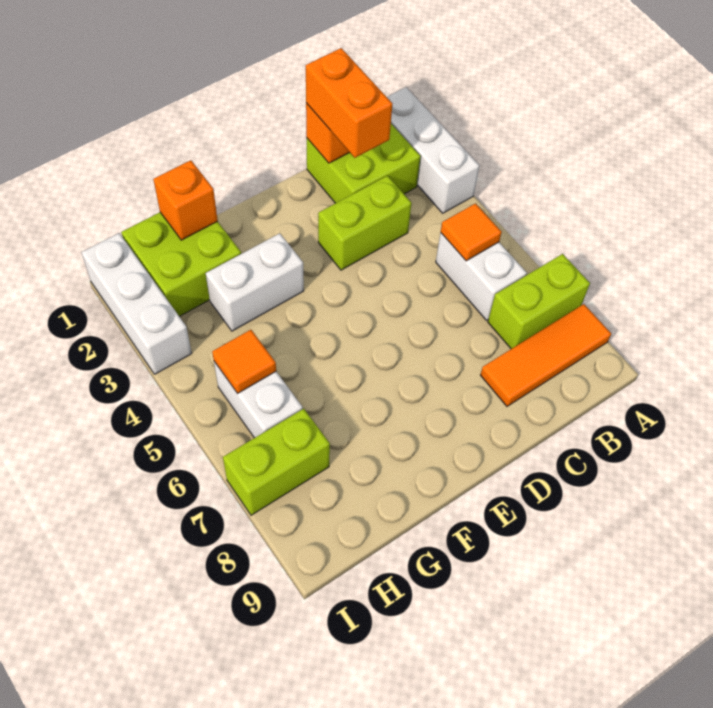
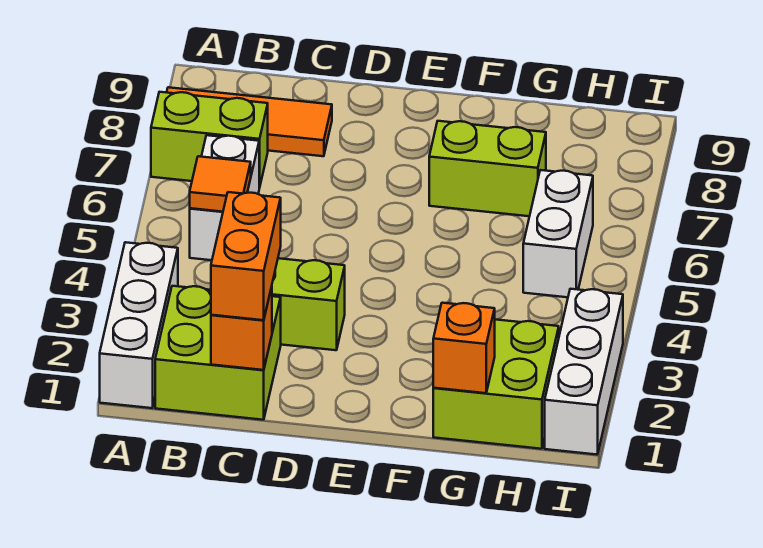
white 1x2 brick [206,233,304,331] -> none
orange 1x1 tile [212,330,276,393] -> none
lime 1x2 brick [223,409,330,515] -> lime 1x2 brick moved to [429,121,546,216]

